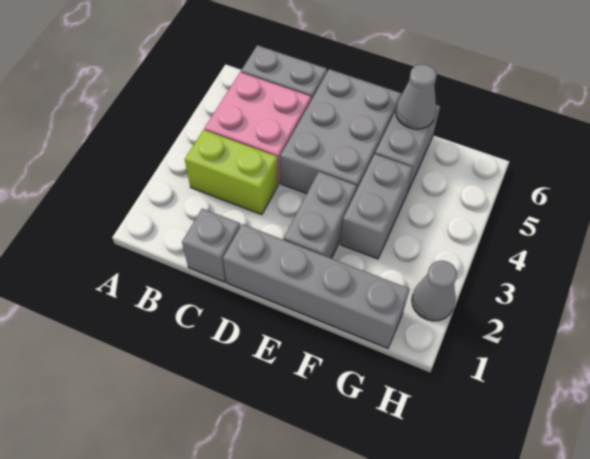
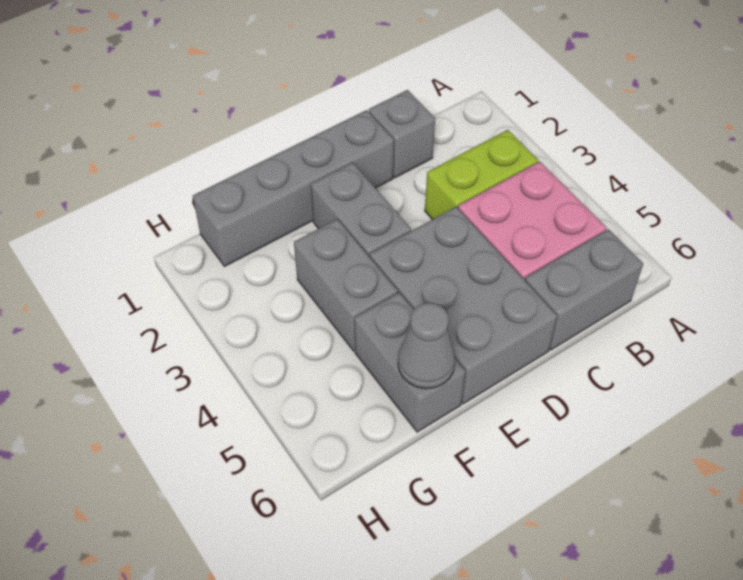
grey 1x1 cone [412,261,457,321] -> none

